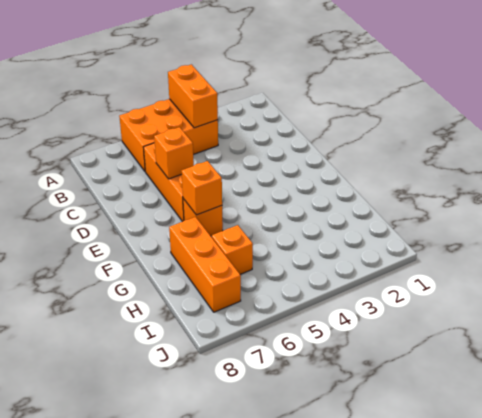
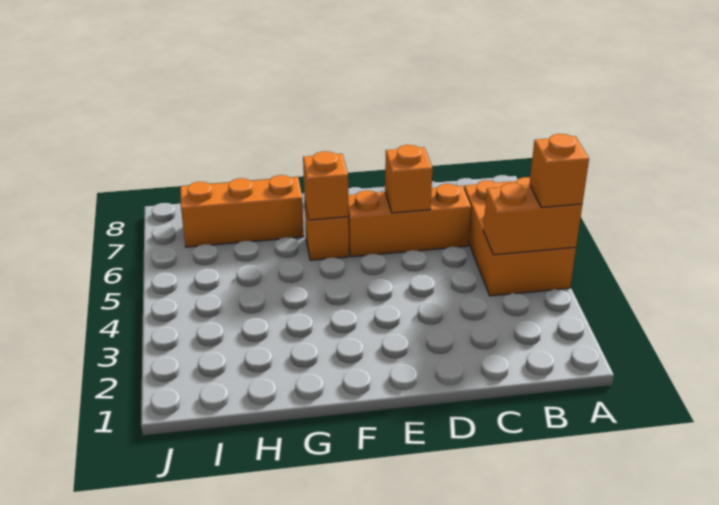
orange 1x1 brick [212,225,253,274] -> orange 1x1 brick moved to [530,134,589,208]

